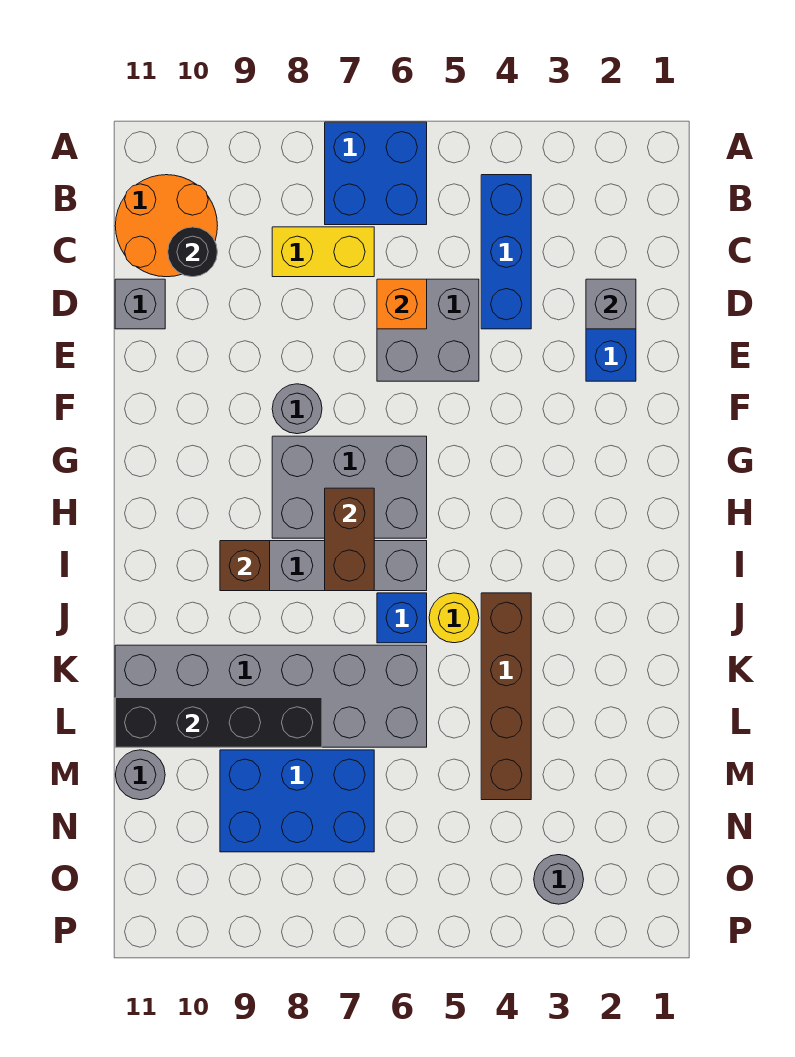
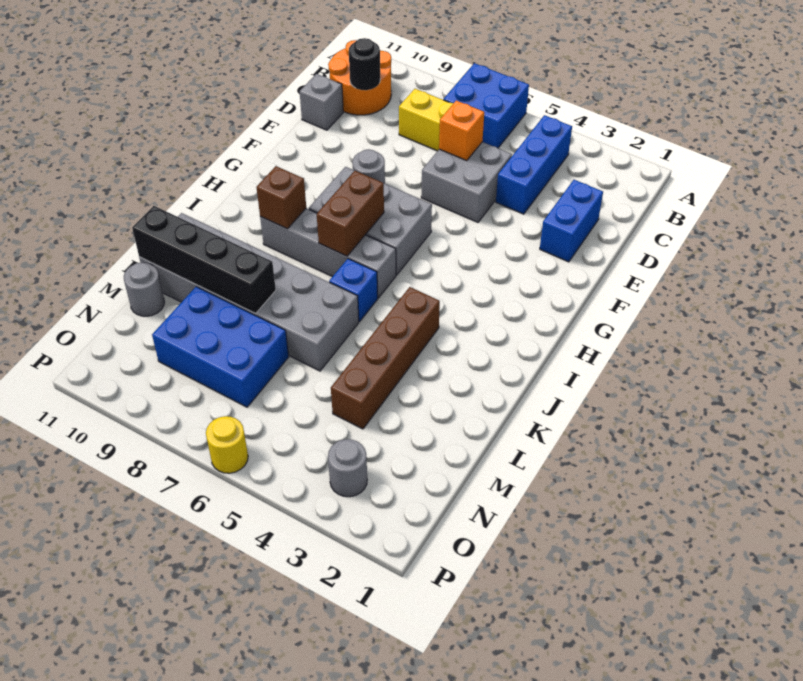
grey 1x1 brick [586,279,636,329] -> none
yellow 1x1 round brick [429,593,479,643] -> yellow 1x1 round brick moved to [206,416,248,473]

